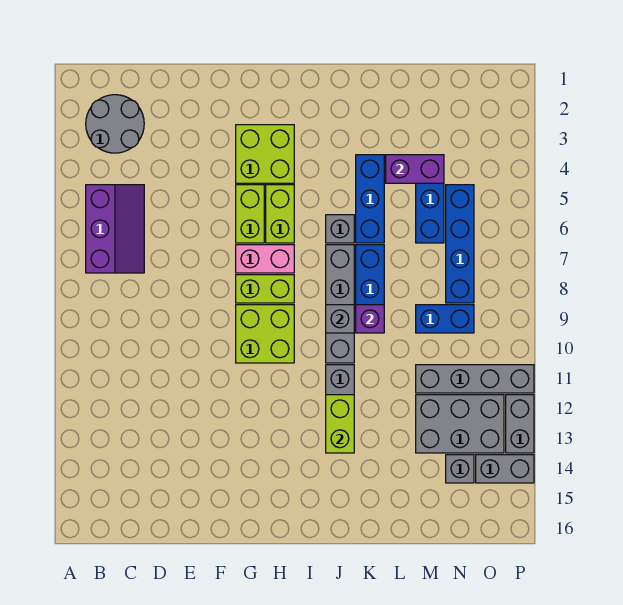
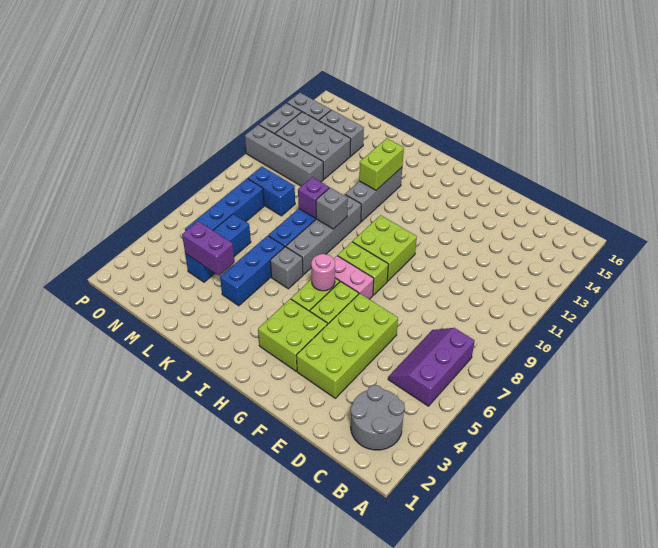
none -> lime 2x4 brick [296,293,398,398]
none -> pink 1x1 round brick [311,254,335,291]
grey 1x1 brick [446,455,474,483] -> grey 1x2 brick [319,110,364,156]

